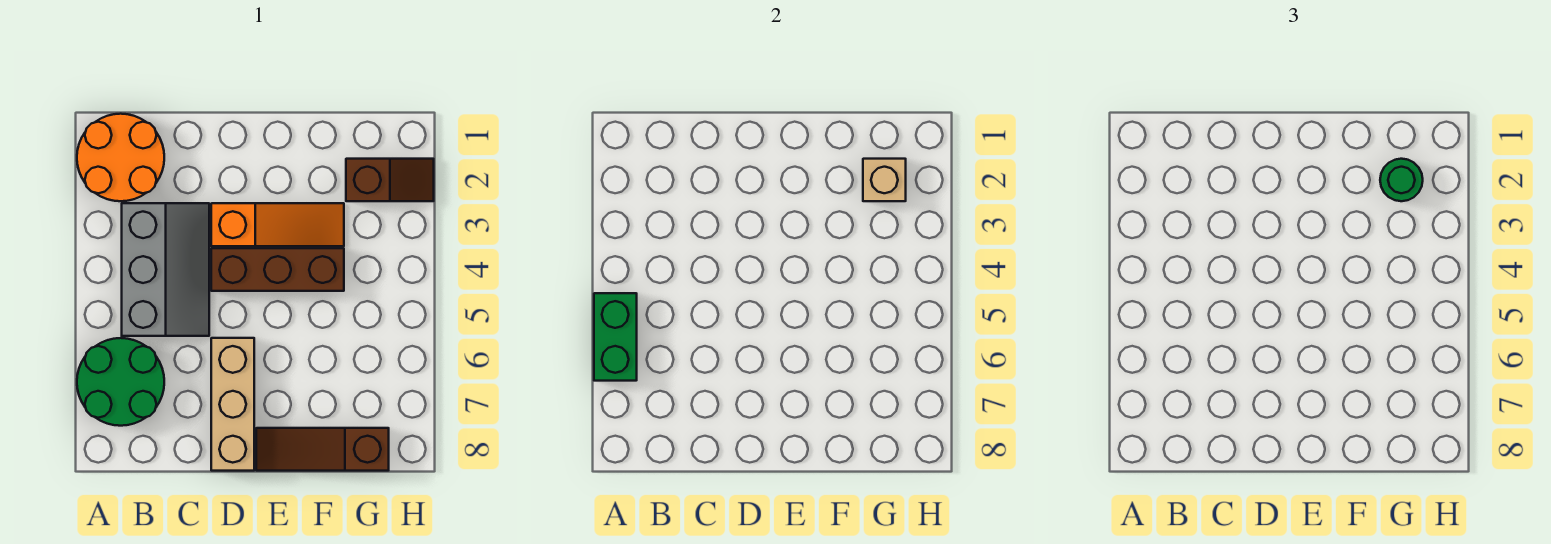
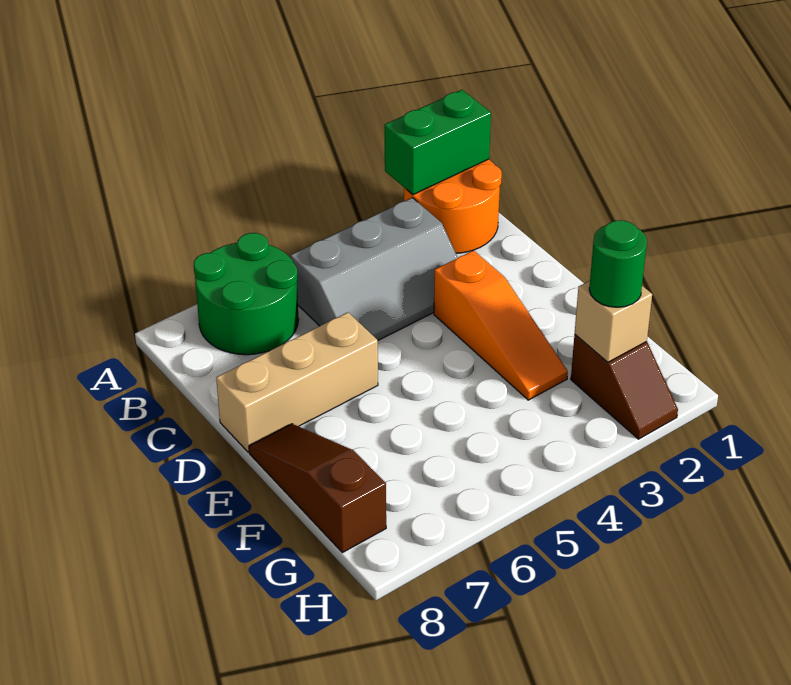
green 1x2 brick [594,293,637,381] -> green 1x2 brick moved to [385,90,491,195]
brown 1x3 brick [211,248,344,291] -> none

